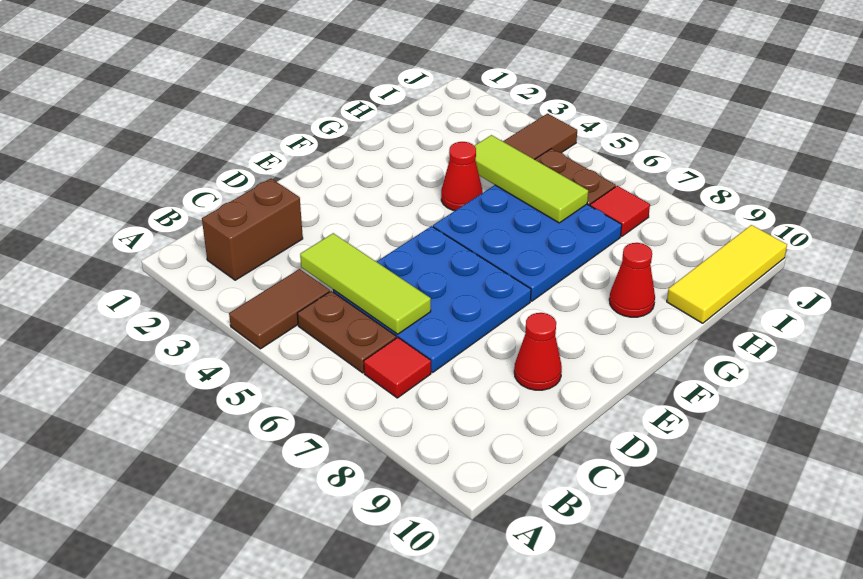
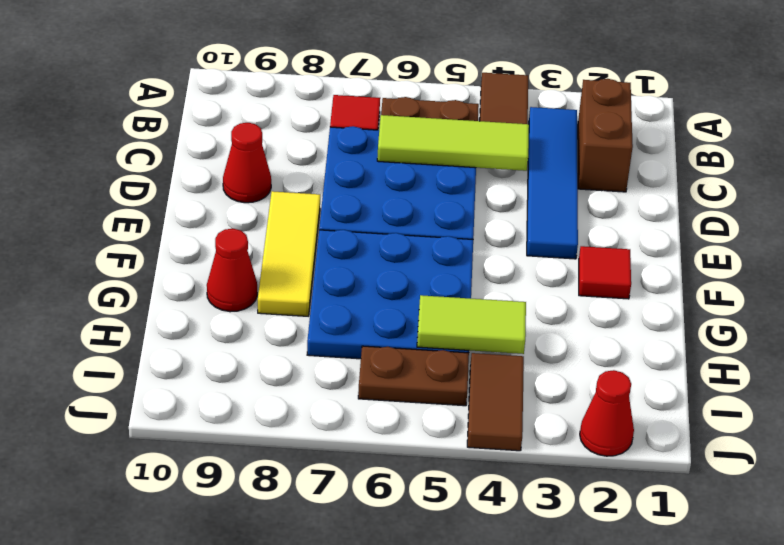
none -> blue 1x4 tile [527,107,578,259]
red 1x1 cone [441,142,483,211] -> red 1x1 cone moved to [580,370,634,456]
lime 1x3 tile [474,135,588,223] -> lime 1x2 tile [417,295,526,354]
yellow 1x3 tile [667,225,787,323] -> yellow 1x3 tile moved to [258,191,320,316]
red 1x1 tile [590,186,650,236] -> red 1x1 tile moved to [579,246,631,299]

